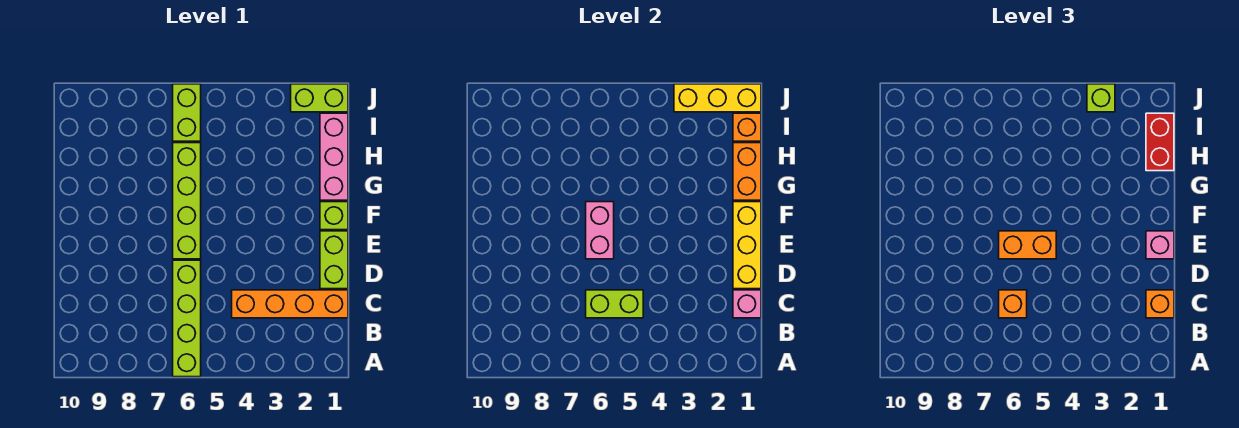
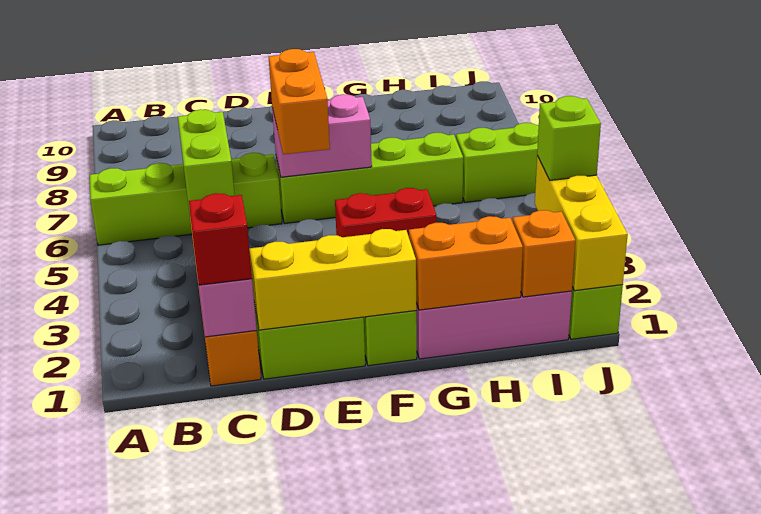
orange 1x1 brick [1146,290,1174,318] -> red 1x1 brick [189,193,252,285]
orange 1x1 brick [999,290,1027,318] -> none
pink 1x1 brick [1146,231,1174,259] -> none
red 1x2 brick [1146,113,1174,171] -> red 1x2 brick moved to [335,188,436,237]

